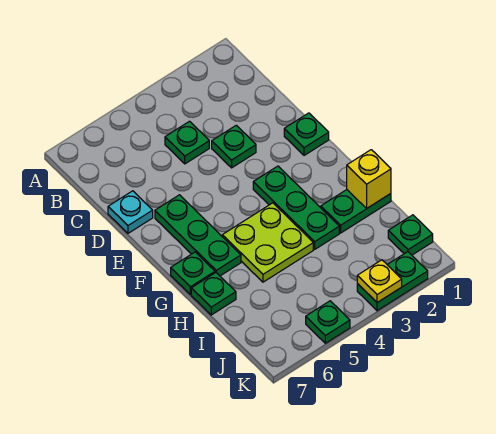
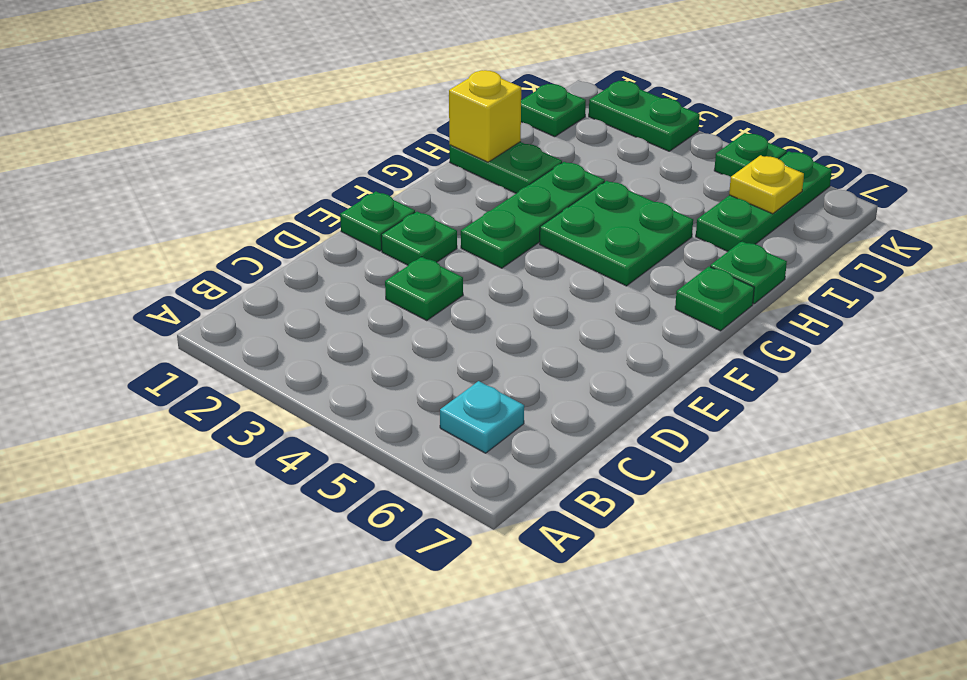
green 1x1 plate [165,121,209,164] -> green 1x1 plate moved to [381,212,457,265]
cyan 1x1 plate [108,191,153,233] -> cyan 1x1 plate moved to [440,381,524,453]
green 1x3 plate [155,195,241,276] -> green 1x3 plate moved to [696,151,832,251]
lime 2x2 plate [222,203,313,282] -> green 2x2 plate [540,181,693,286]
yellow 1x1 plate [357,260,402,303] -> yellow 1x1 plate moved to [729,155,804,214]

